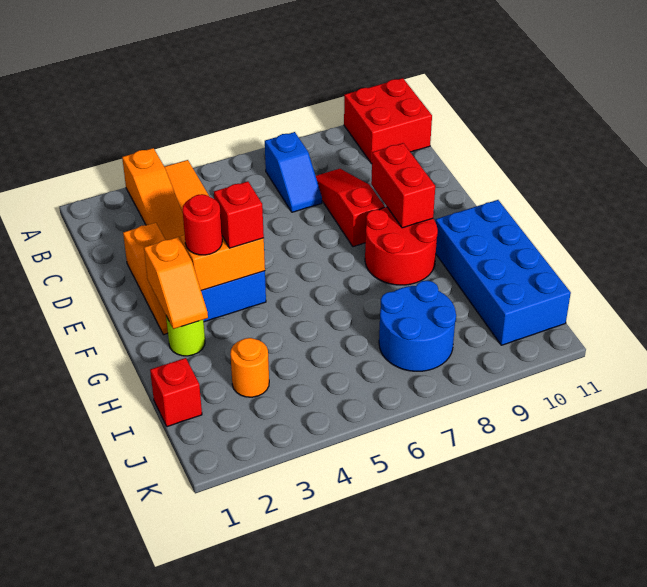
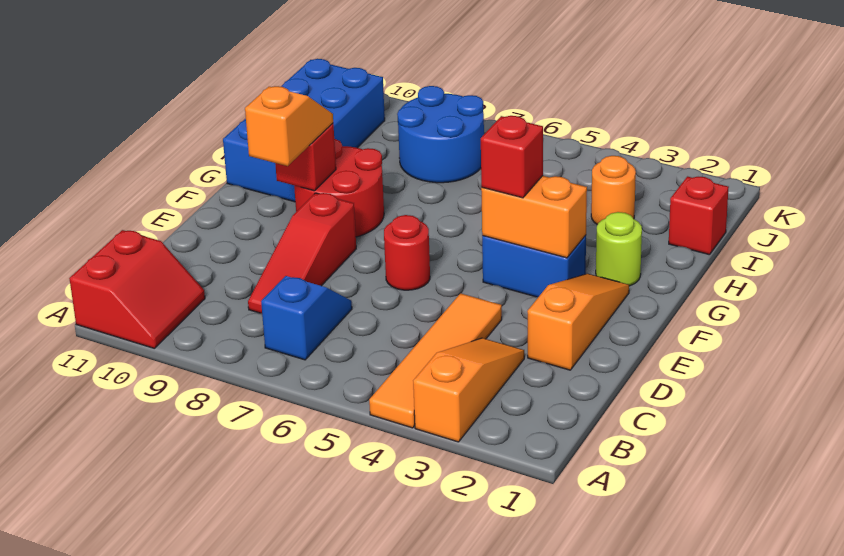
red 2x2 brick [344,78,432,164] -> red 2x2 slope [69,230,205,349]
red 1x2 brick [371,143,435,228] -> red 1x1 brick [275,123,336,191]
orange 1x2 slope [144,237,208,329] -> orange 1x2 slope moved to [245,86,333,166]
red 1x1 round brick [183,194,222,255] -> red 1x1 round brick moved to [384,215,430,290]

